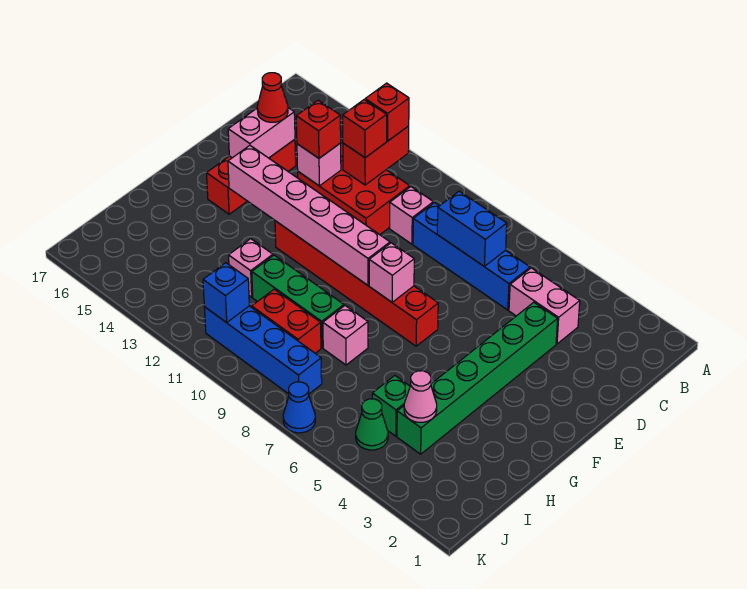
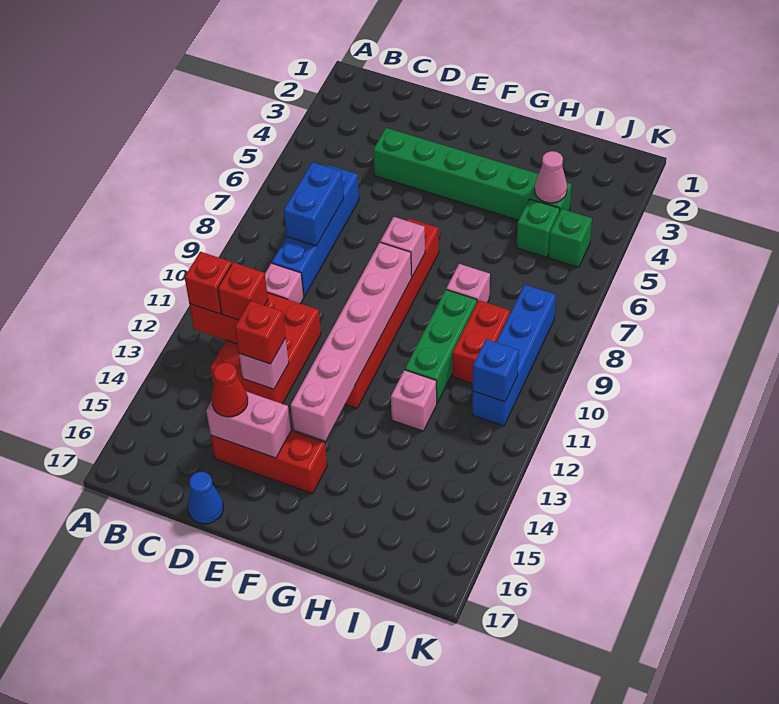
pink 1x2 brick [509,268,580,344] -> none
green 1x1 cone [356,399,388,450] -> green 1x1 brick [548,209,592,267]
blue 1x1 cone [283,382,315,433] -> blue 1x1 cone moved to [188,472,223,524]

